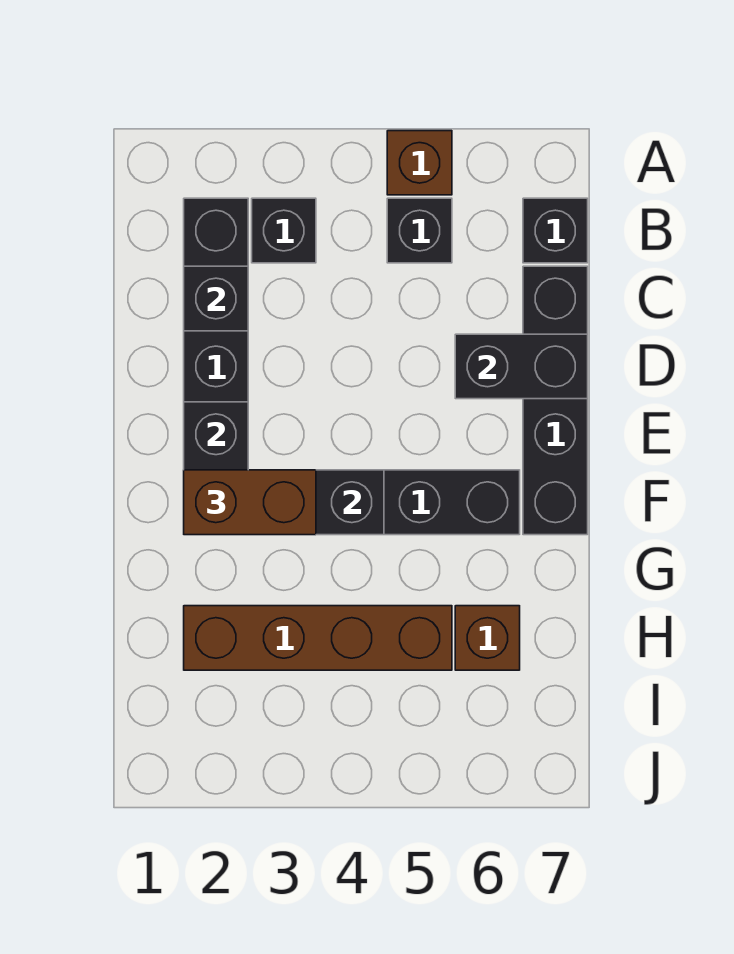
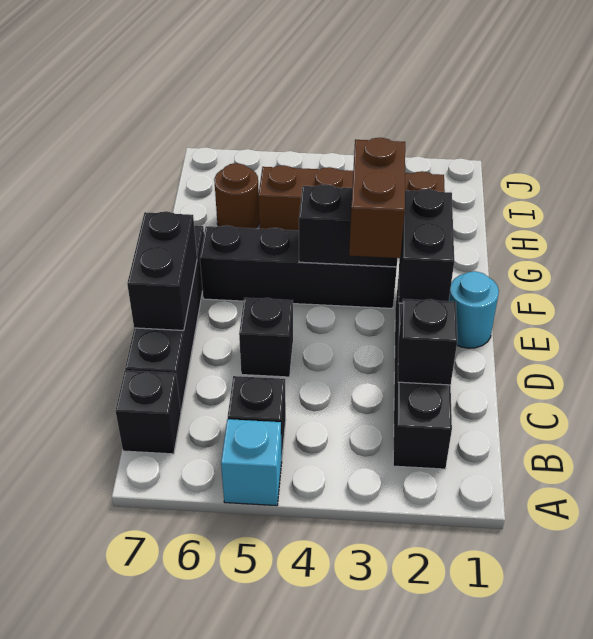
brown 1x1 brick [387,131,452,195] -> cyan 1x1 brick [221,419,282,506]
black 1x1 brick [252,198,316,263] -> black 1x1 brick moved to [239,298,293,377]
black 1x2 brick [455,334,588,399] -> black 1x2 brick turned to [127,211,197,330]
none -> cyan 1x1 round brick [449,271,499,348]
brown 1x2 brick [184,470,316,535] -> brown 1x2 brick turned to [349,138,405,258]
brown 1x1 brick [455,606,520,670] -> brown 1x1 round brick [214,163,259,228]

